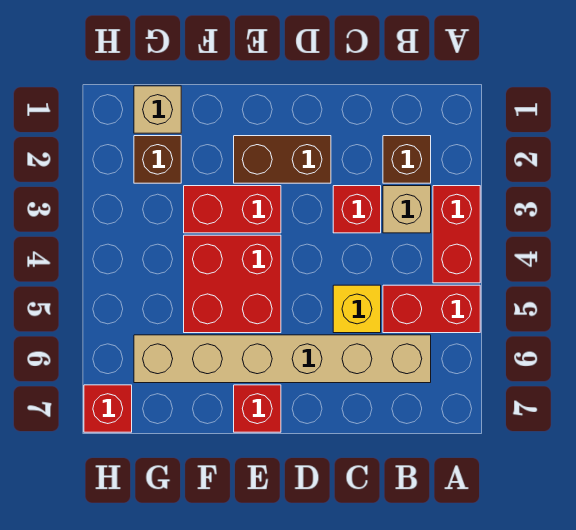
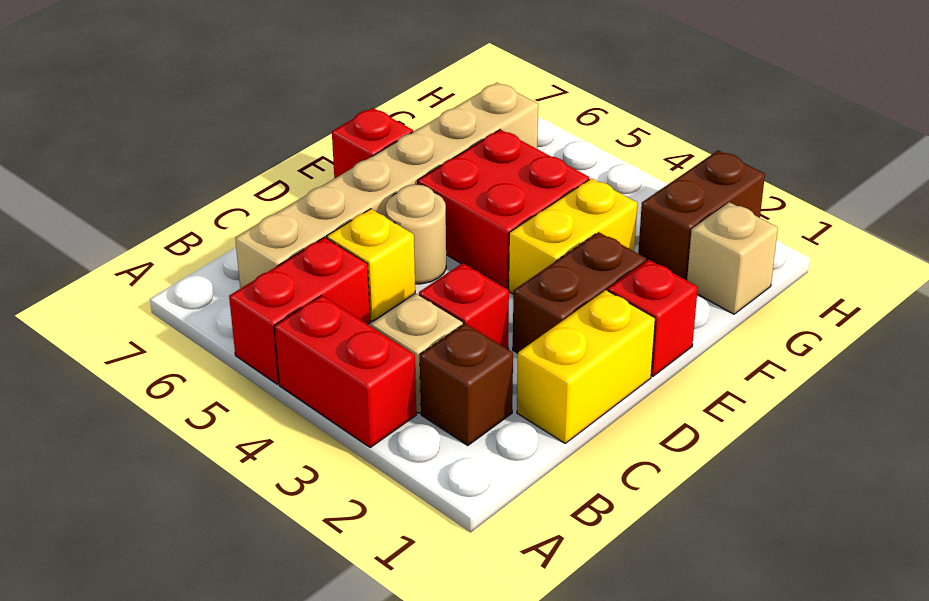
none -> yellow 1x2 brick [517,290,655,443]
none -> tan 1x1 round brick [386,185,446,284]
red 1x2 brick [184,186,281,233] -> yellow 1x2 brick [509,178,637,294]
brown 1x1 brick [134,136,181,183] -> brown 1x2 brick [638,150,765,280]
red 1x1 brick [84,385,132,432] -> red 1x1 brick moved to [608,260,698,377]

